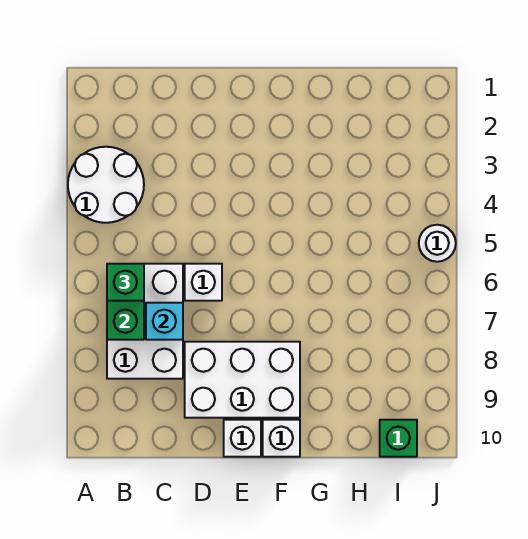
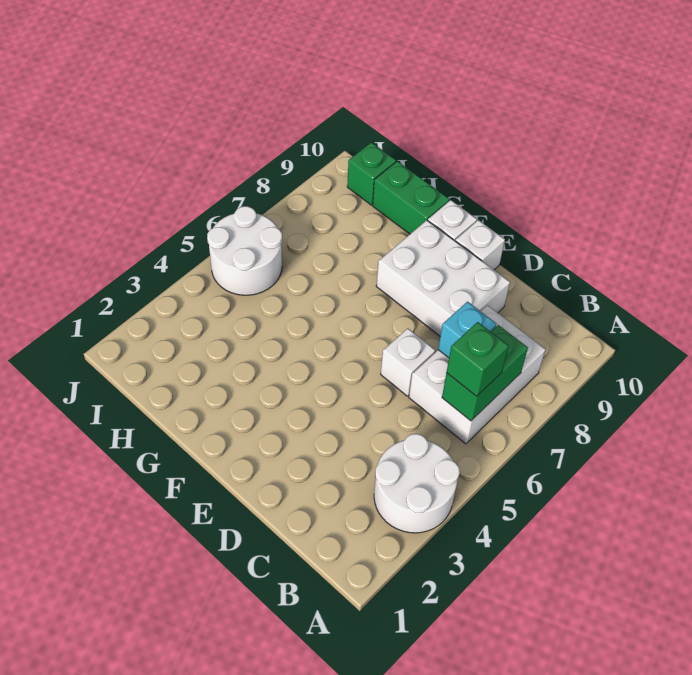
none -> green 1x2 brick [373,161,449,234]
white 1x1 round brick [419,225,456,262] -> white 2x2 round brick [207,206,282,295]

